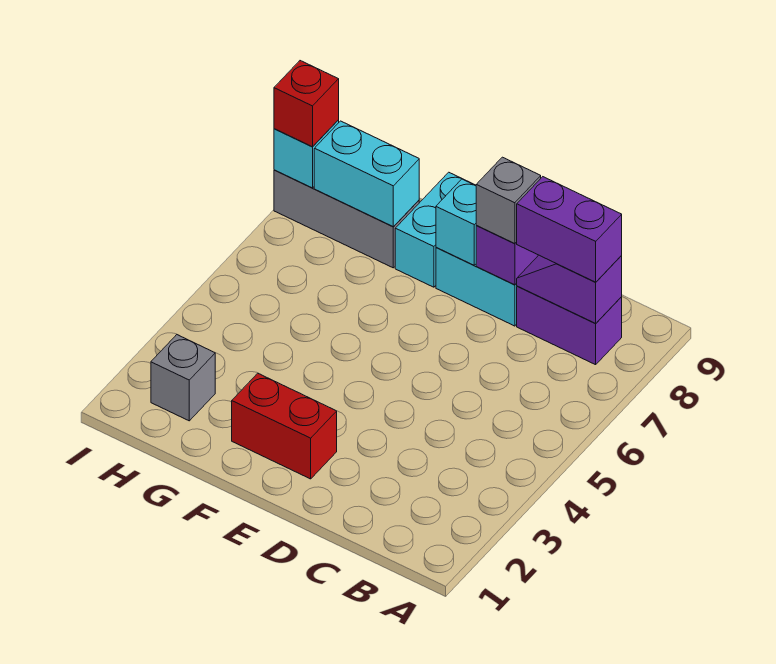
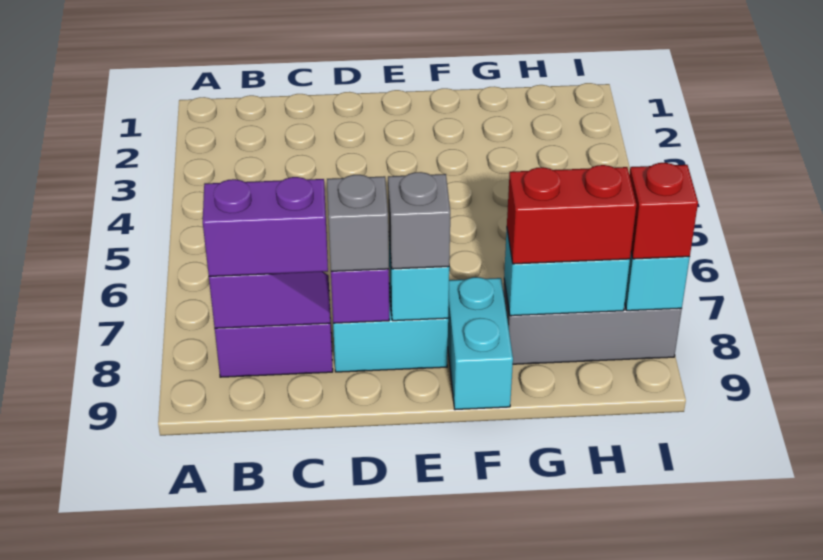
red 1x2 brick [232,373,337,479] -> red 1x2 brick moved to [507,165,636,264]
grey 1x1 brick [151,335,215,421] -> grey 1x1 brick moved to [388,172,450,269]

